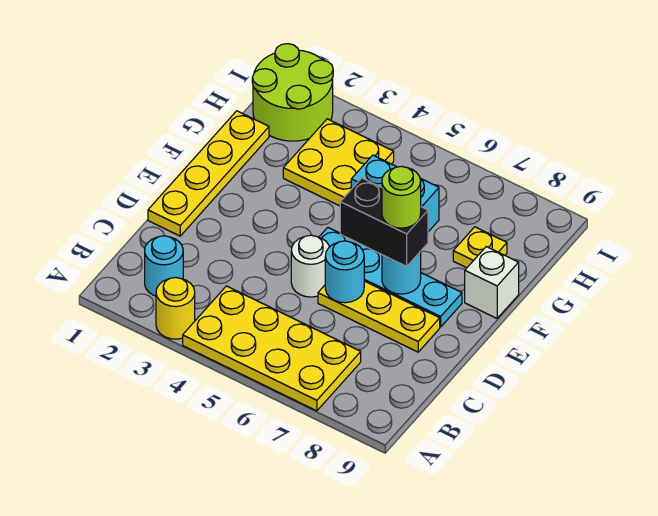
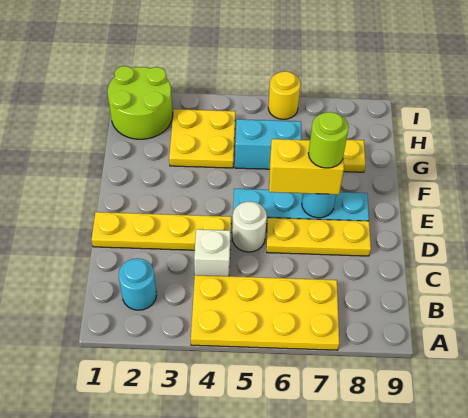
yellow 1x1 round brick [156,278,195,339] -> yellow 1x1 round brick moved to [268,71,301,119]
yellow 1x4 plate [148,111,269,236] -> yellow 1x4 plate turned to [92,212,231,250]
cyan 1x1 round brick [325,241,364,303] -> none
black 1x2 brick [340,178,428,266] -> yellow 1x2 brick [269,139,344,195]
white 1x1 brick [465,247,519,318] -> white 1x1 brick moved to [194,229,230,276]

